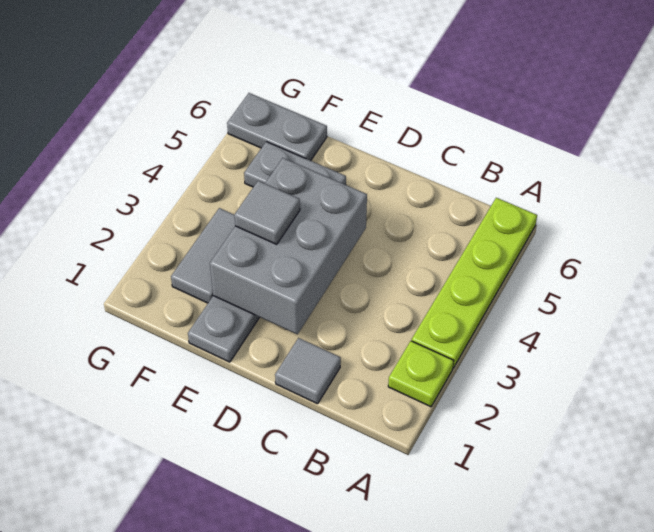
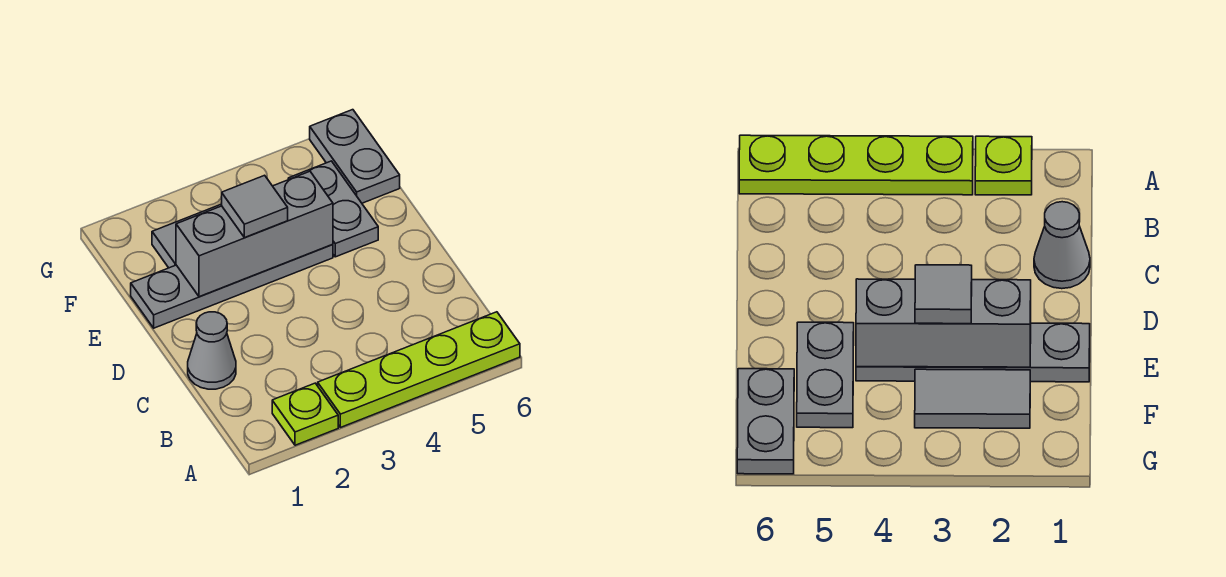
grey 1x1 tile [275,338,341,404] -> grey 1x1 cone [188,312,236,389]
grey 2x3 brick [210,158,367,334] -> grey 1x3 brick [176,171,333,297]

